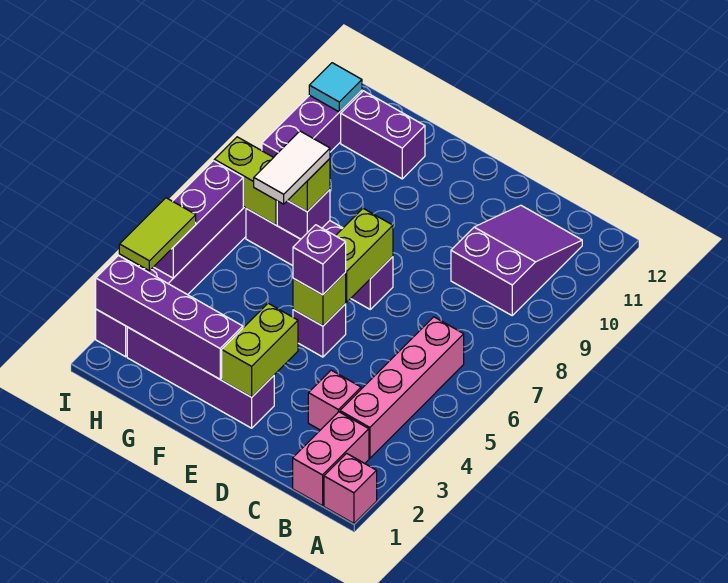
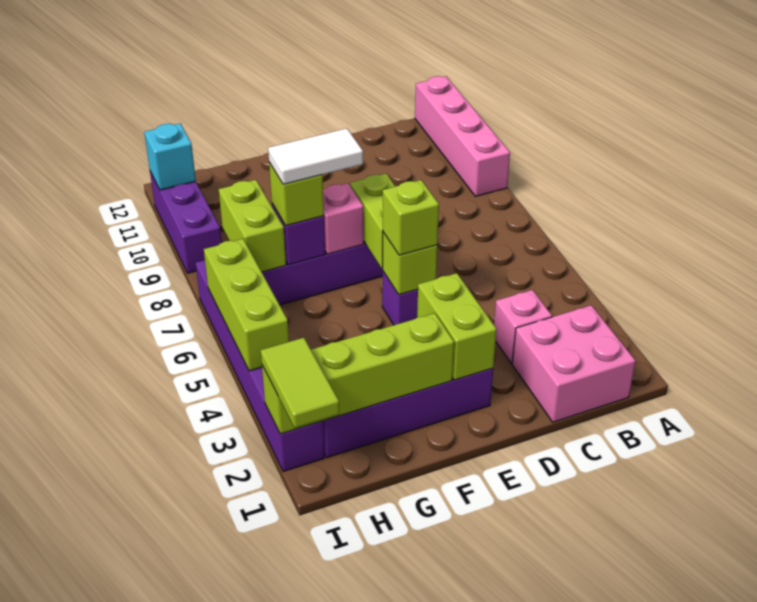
pink 1x1 brick [324,453,377,523] -> pink 1x1 brick moved to [323,183,364,254]
pink 1x2 brick [293,412,369,506] -> pink 2x2 brick [512,305,635,422]
pink 1x4 brick [340,317,464,458] -> pink 1x4 brick moved to [415,76,510,196]
purple 2x3 slope [451,205,582,315] -> none
purple 1x1 brick [293,225,346,295] -> lime 1x1 brick [383,180,439,255]
purple 1x4 brick [96,256,243,379] -> lime 1x4 brick [262,313,454,434]
white 1x2 tile [254,131,330,204] -> white 1x2 tile turned to [268,129,363,184]
purple 1x2 brick [341,91,425,179] -> none
lime 1x2 brick [214,137,277,225] -> lime 1x2 brick turned to [219,180,286,272]
lime 1x2 tile [119,198,196,271] -> lime 1x2 tile moved to [261,338,339,428]
purple 1x3 brick [154,161,243,278] -> lime 1x3 brick [204,239,289,371]
cyan 1x1 tile [309,63,362,112] -> cyan 1x1 brick [144,123,196,190]

